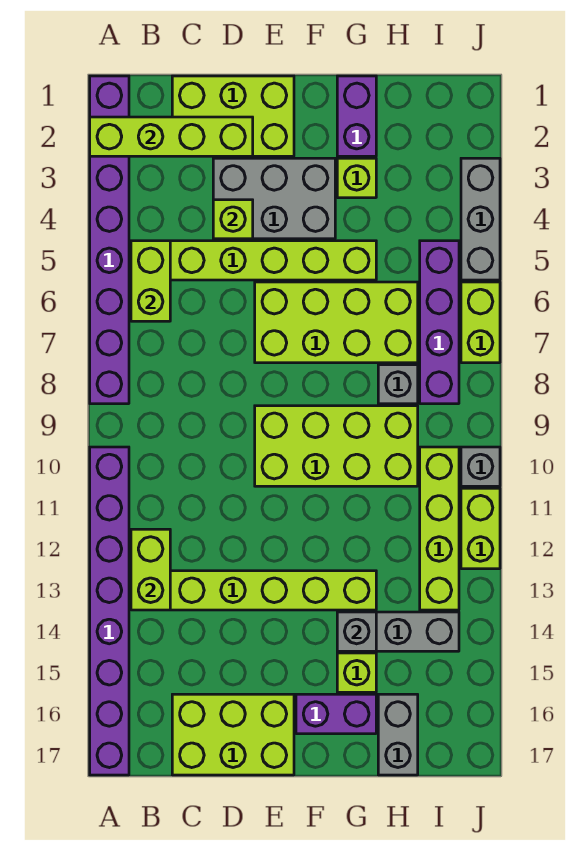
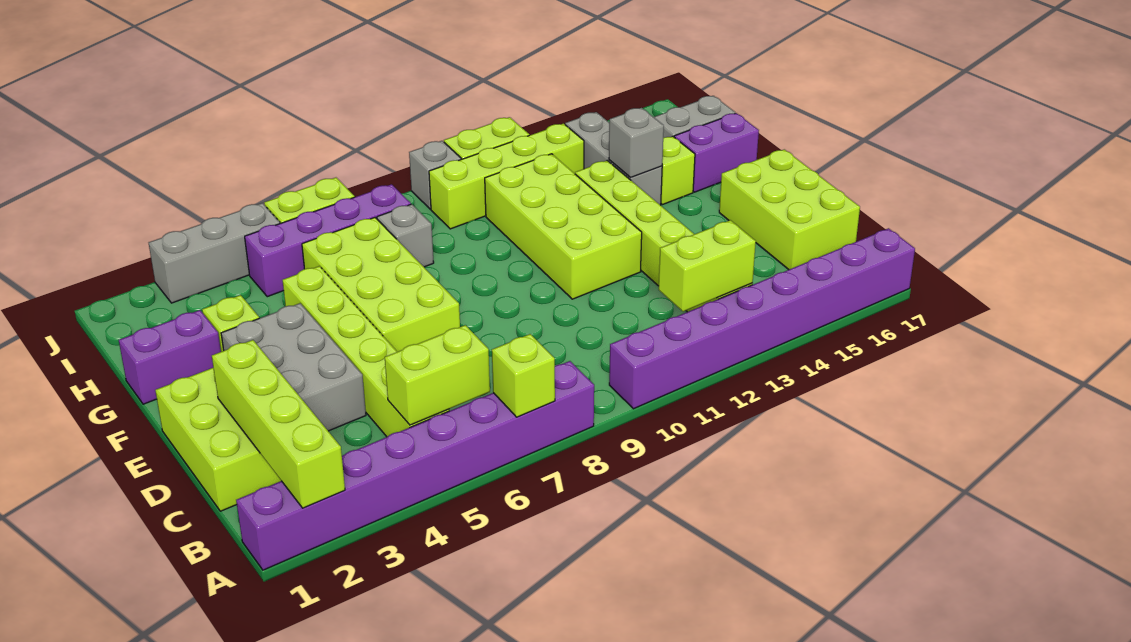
lime 1x1 brick [213,200,253,239] -> lime 1x1 brick moved to [492,334,555,417]
lime 2x4 brick [255,406,418,486] -> lime 2x4 brick moved to [485,154,642,299]
purple 1x2 brick [296,694,376,734] -> purple 1x2 brick turned to [674,113,759,192]

